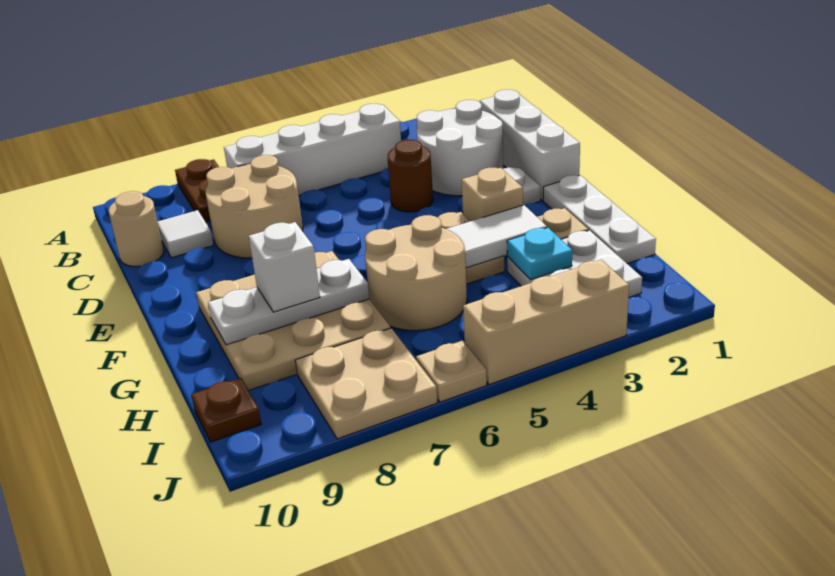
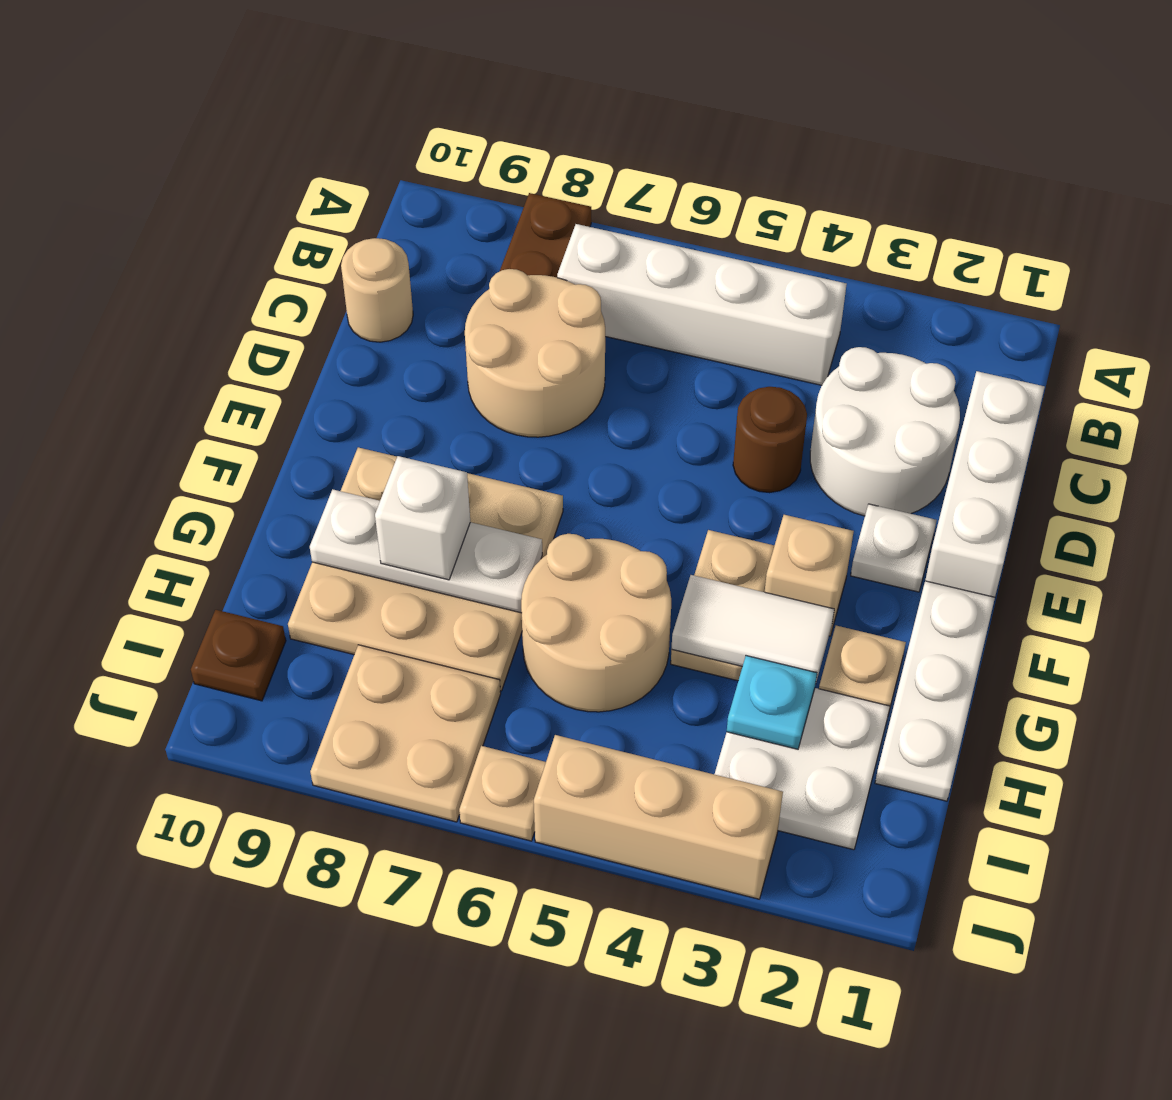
white 1x1 tile [158,210,213,258] -> none

